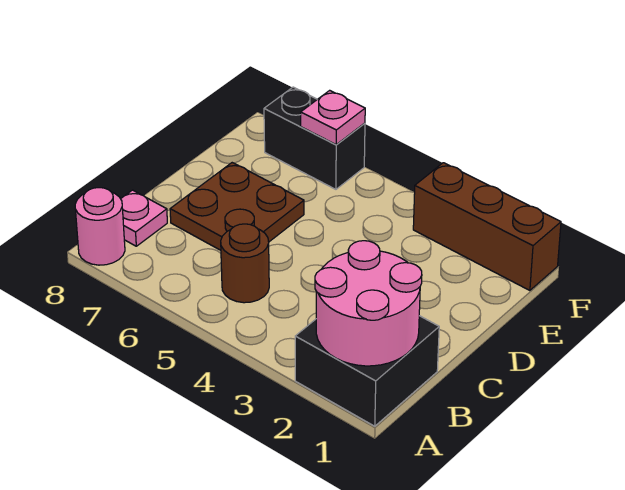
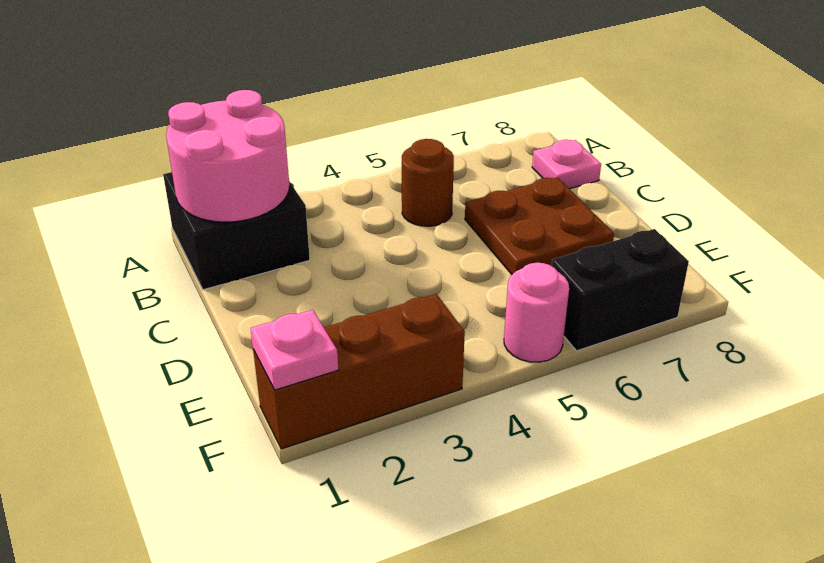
pink 1x1 round brick [75,188,125,265] -> pink 1x1 round brick moved to [504,263,569,362]
pink 1x1 plate [301,90,365,144] -> pink 1x1 plate moved to [251,310,338,390]

